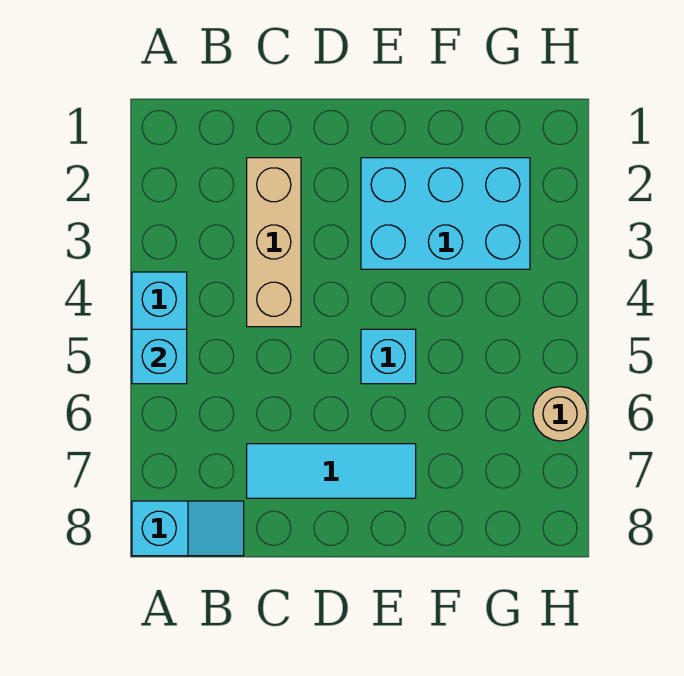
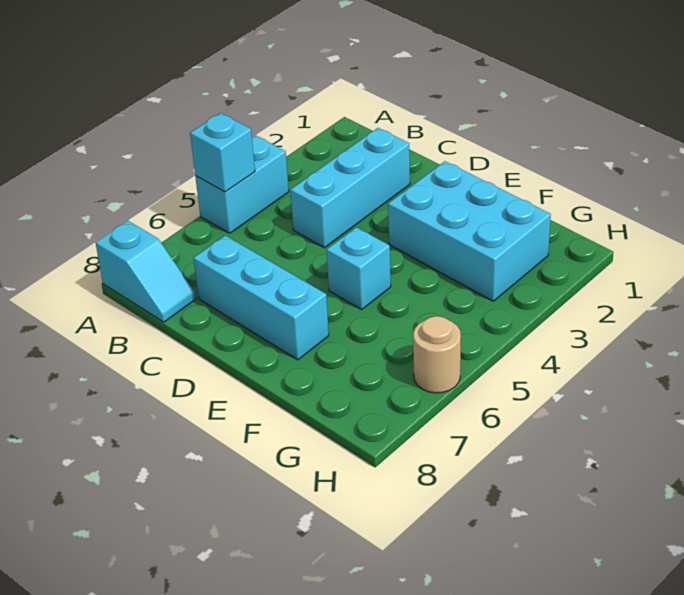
tan 1x3 brick [247,158,301,327] -> cyan 1x3 brick [290,128,410,248]
cyan 1x3 tile [247,444,416,498] -> cyan 1x3 brick [194,236,329,360]

